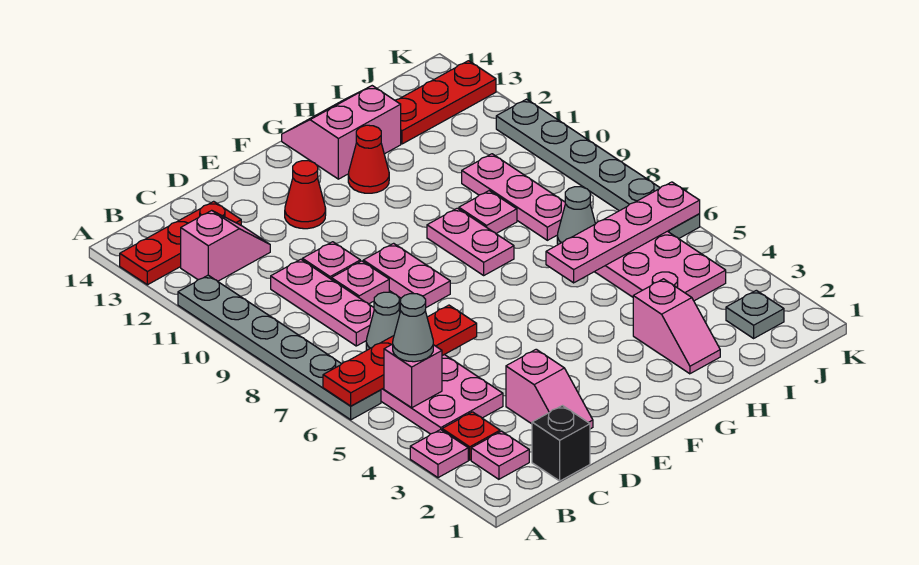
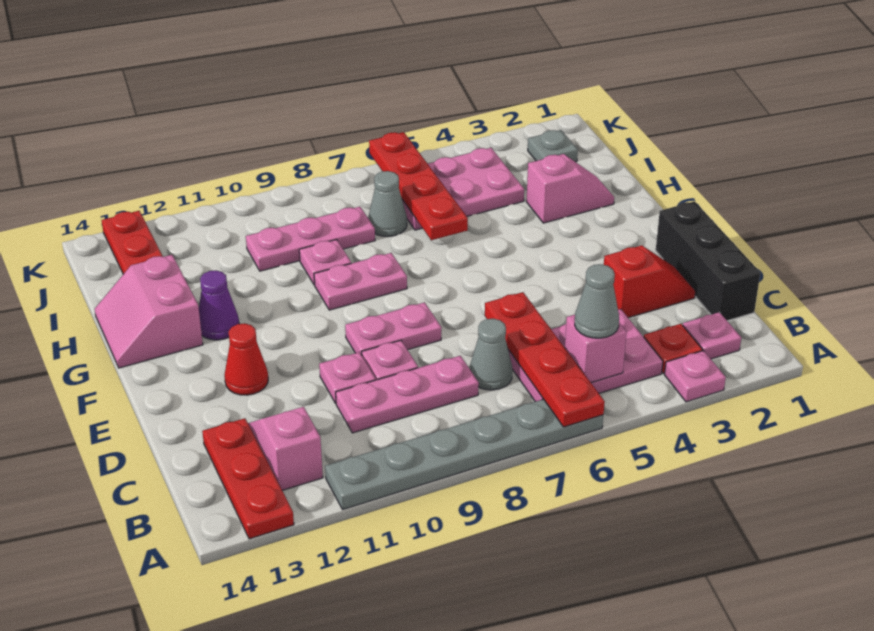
black 1x1 brick [532,406,590,481] -> black 1x3 brick [656,201,760,321]
pink 1x2 slope [506,349,593,429] -> red 1x2 slope [604,245,696,318]
red 1x1 cone [348,125,389,193] -> purple 1x1 cone [199,271,239,340]
pink 1x4 plate [546,182,700,283] -> red 1x4 plate [369,132,468,240]
grey 1x6 plate [496,99,700,239] -> none

